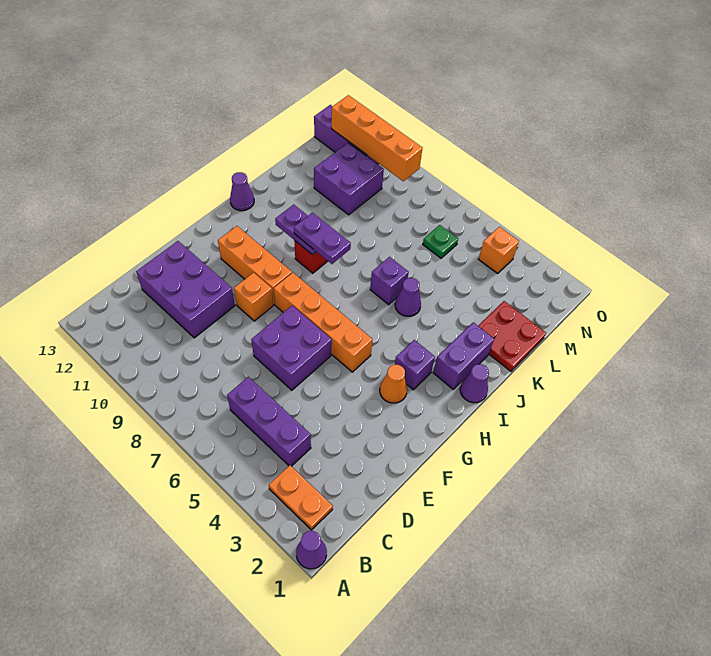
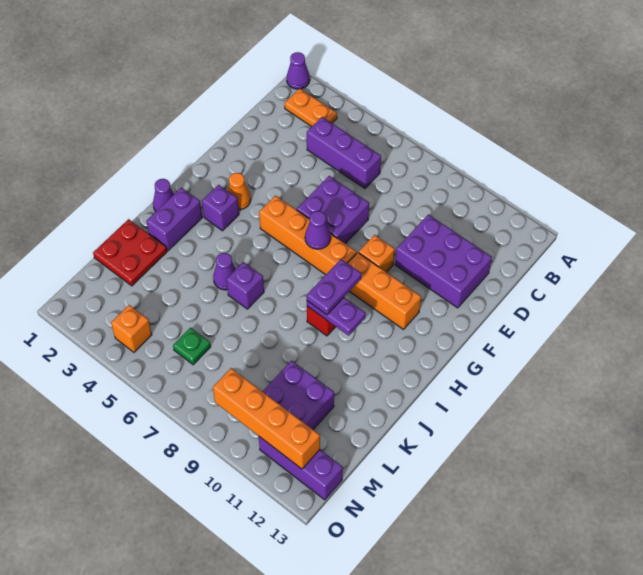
purple 1x2 plate [294,213,351,264] -> purple 1x2 plate turned to [307,259,362,315]
purple 1x1 cone [230,172,254,211] -> purple 1x1 cone moved to [305,211,331,249]

